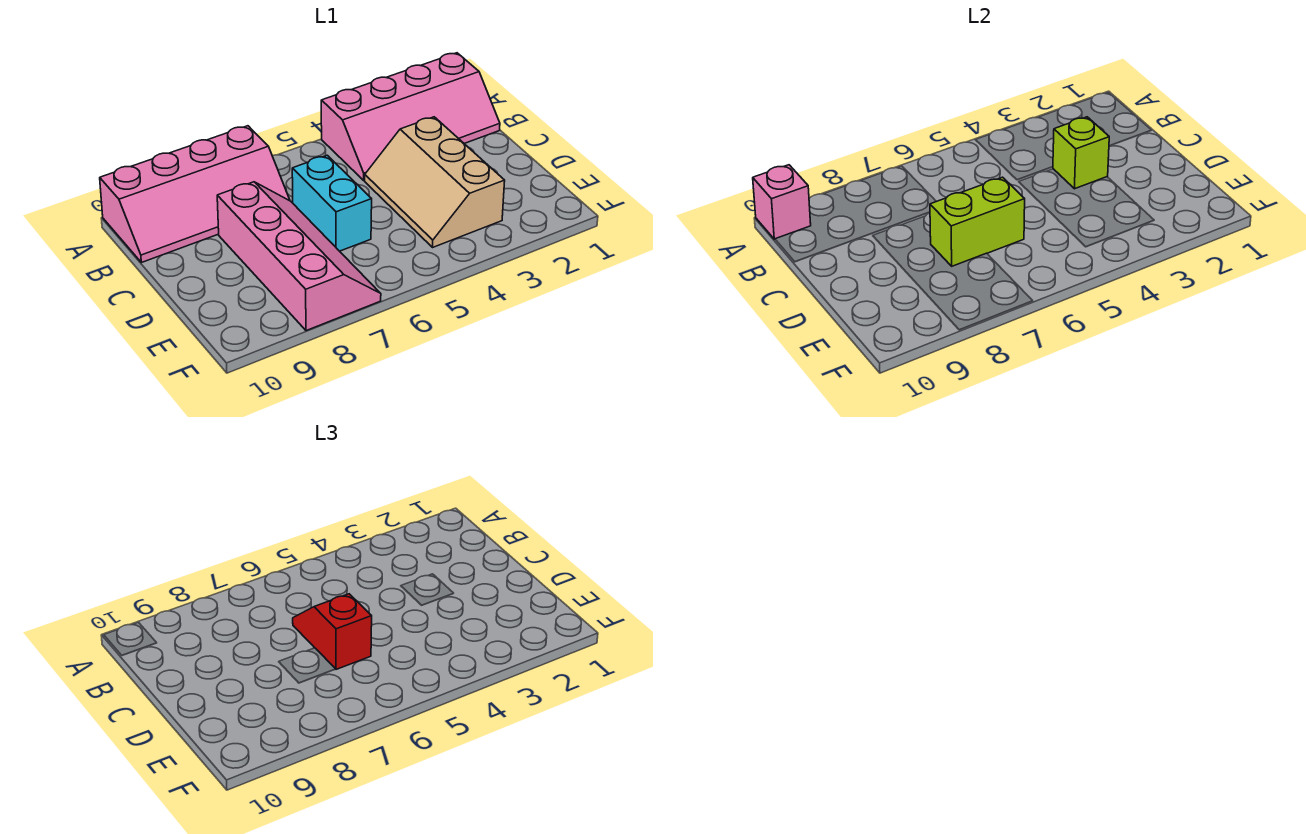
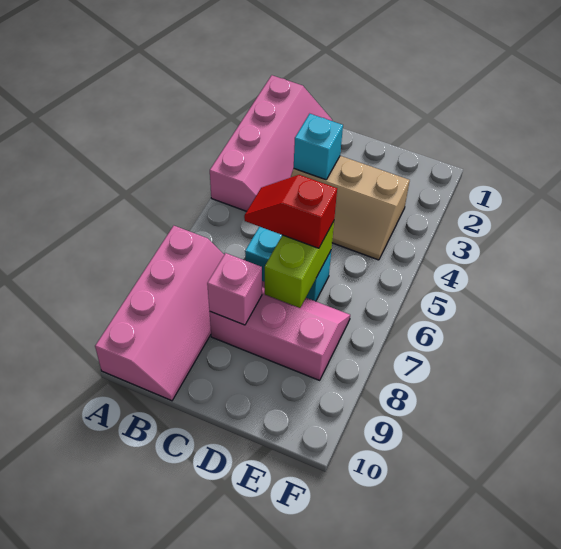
pink 1x1 brick [753,165,811,239] -> pink 1x1 brick moved to [207,253,262,325]
lime 1x1 brick [1053,117,1109,189] -> cyan 1x1 brick [294,114,343,180]
pink 2x4 slope [217,182,381,331] -> pink 2x3 slope [209,281,350,380]

